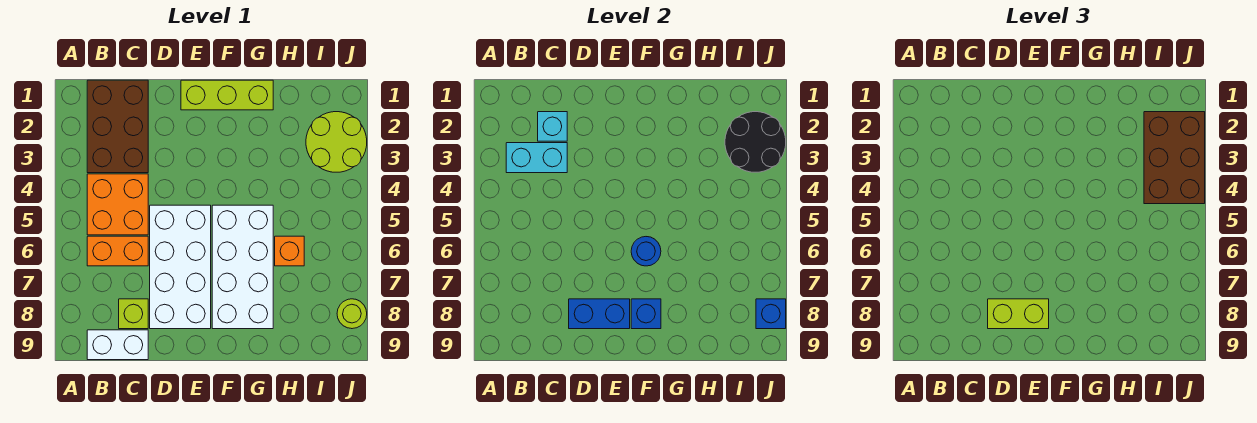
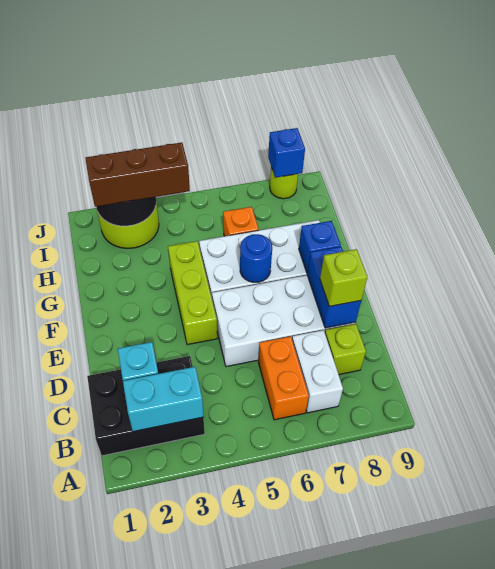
brown 2x3 brick [87,80,148,173] -> black 2x3 brick [87,356,205,456]
cyan 1x2 brick [506,143,567,173] -> cyan 1x2 brick turned to [123,367,204,432]
orange 2x2 brick [87,174,148,235] -> none
white 1x2 brick [87,330,148,360] -> white 1x2 brick moved to [292,330,343,413]
lime 1x2 brick [988,299,1049,329] -> lime 1x1 brick [320,249,367,306]
lime 1x3 brick [181,80,273,110] -> lime 1x3 brick moved to [168,241,217,345]
brown 2x3 brick [1144,112,1205,204] -> brown 1x3 brick [85,143,190,207]

